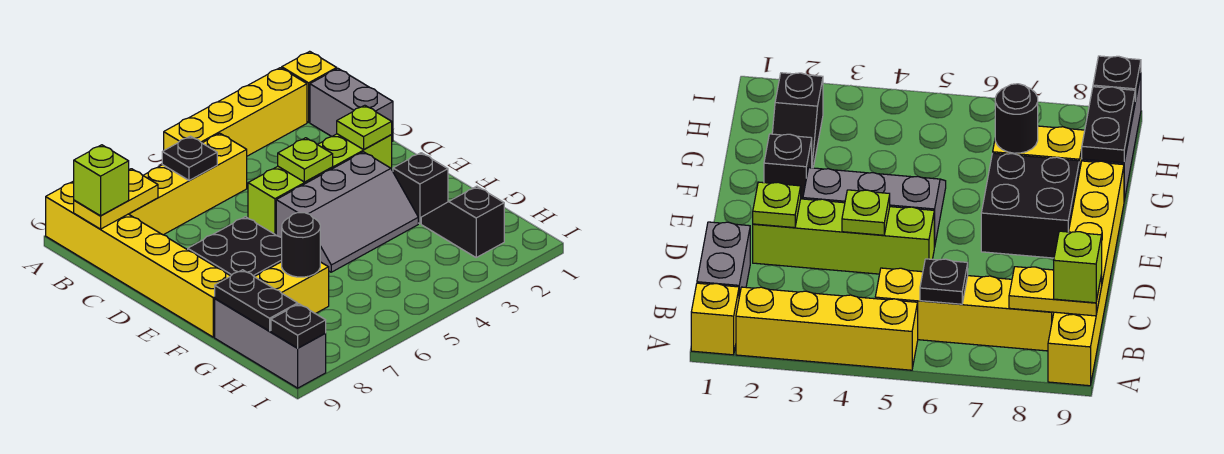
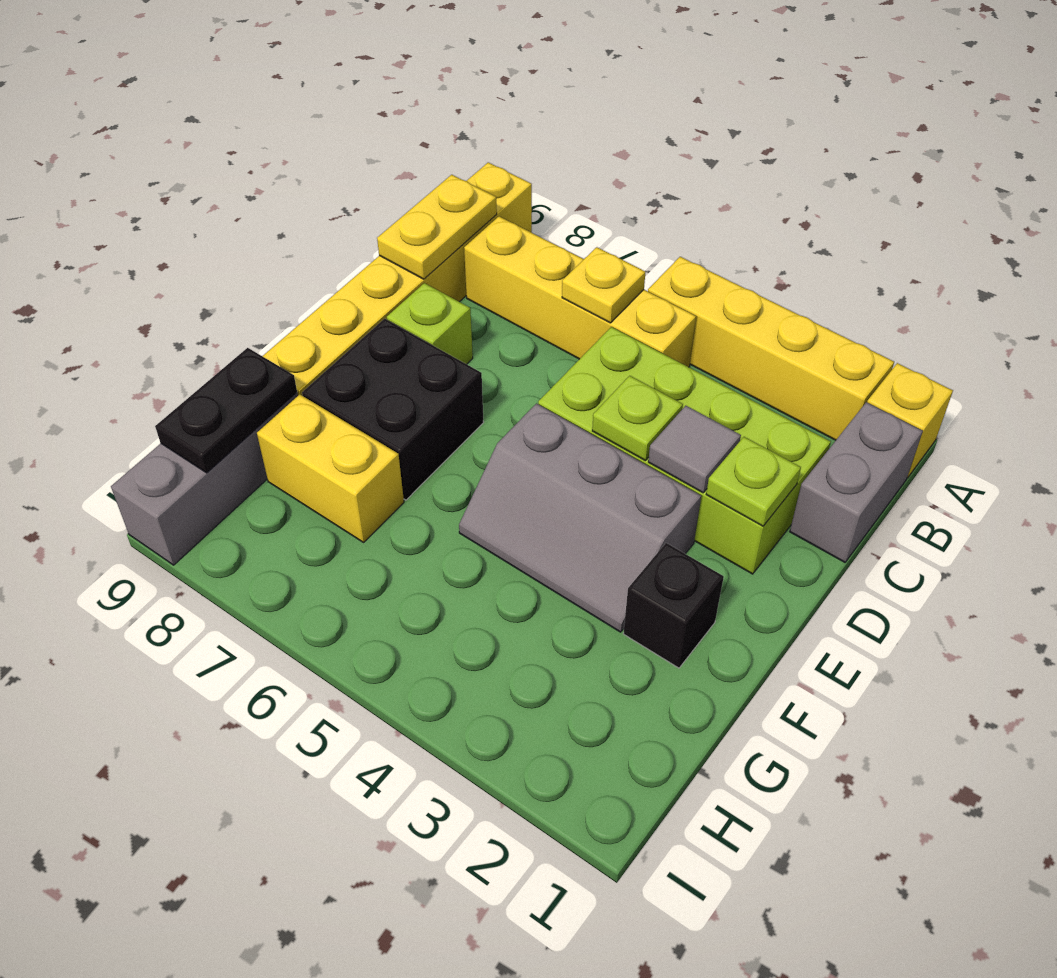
black 1x1 plate [162,136,217,181] -> yellow 1x1 plate [562,247,645,323]
yellow 1x2 plate [74,169,158,229] -> yellow 1x2 plate turned to [377,175,497,279]
lime 1x1 brick [74,145,129,216] -> lime 1x1 brick moved to [387,283,473,364]
lime 1x4 brick [248,134,392,235] -> lime 2x4 brick [538,327,831,574]
none -> grey 1x1 tile [648,406,741,493]
black 1x2 slope [421,186,504,257] -> none
black 1x1 round brick [282,213,320,277] -> none
black 1x1 plate [271,304,326,348] -> none

